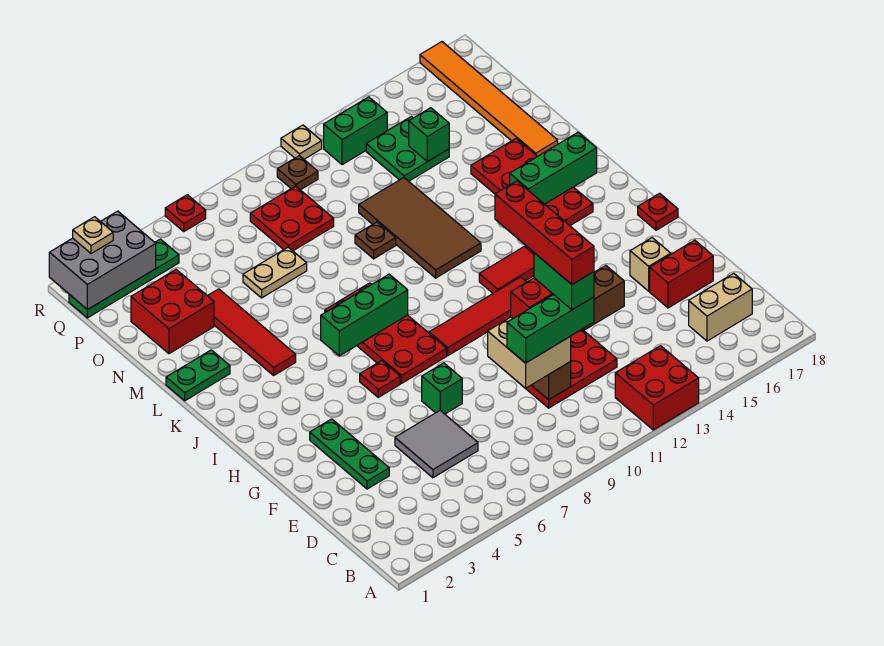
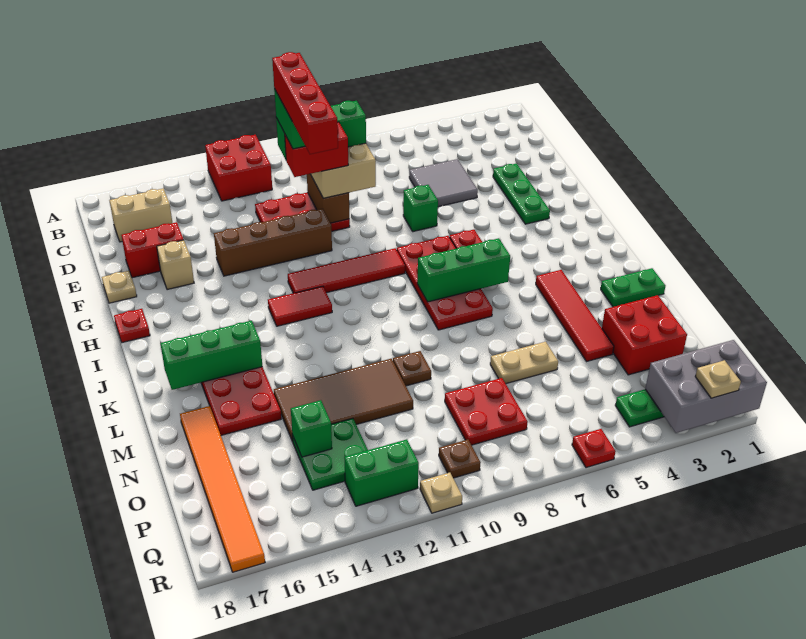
none -> tan 1x1 plate [102,271,137,303]
brown 2x4 tile [359,178,481,278] -> brown 2x4 tile turned to [274,359,413,442]

